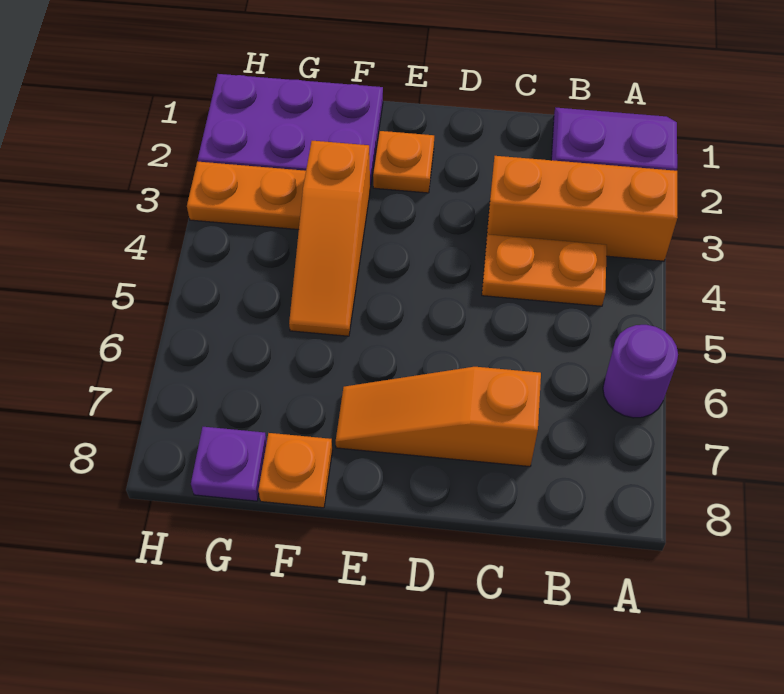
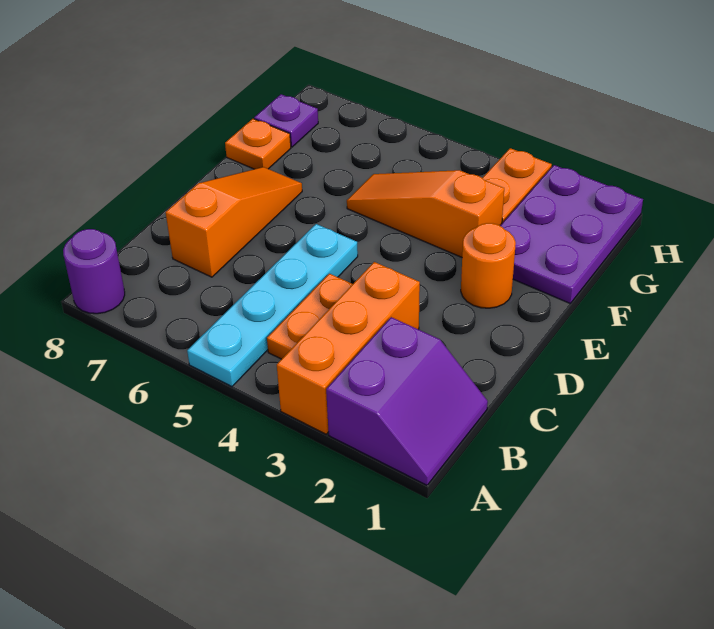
none -> cyan 1x4 plate [187,224,358,387]
purple 1x1 round brick [603,325,678,418] -> purple 1x1 round brick moved to [63,229,125,314]
orange 1x1 plate [373,131,434,193] -> orange 1x1 round brick [461,223,516,308]

